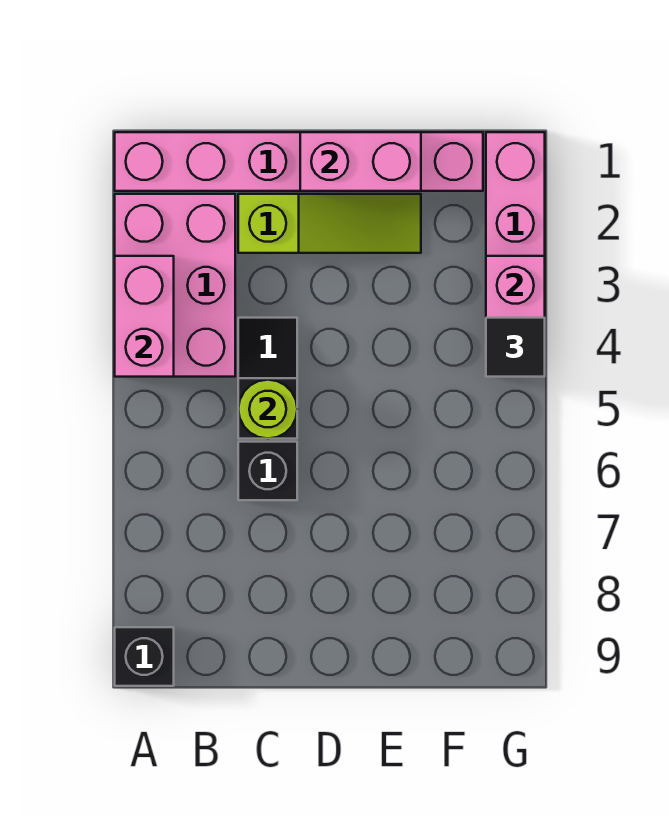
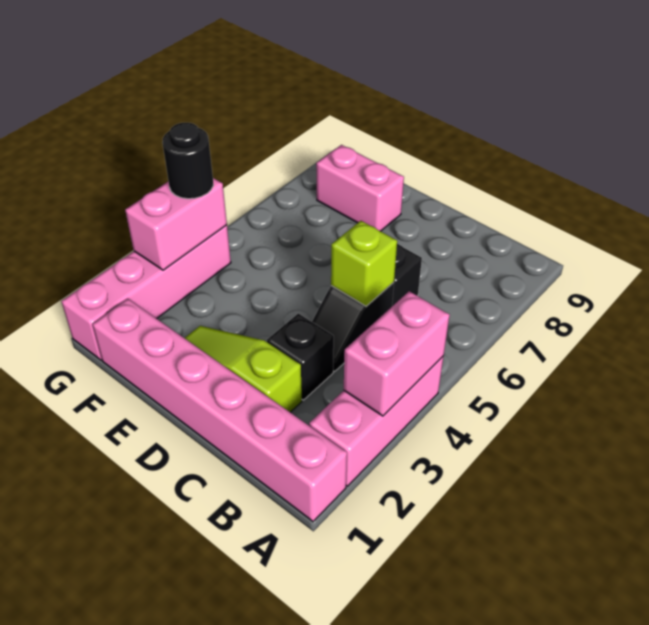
pink 2x3 brick [115,194,235,377] -> pink 1x3 brick [309,356,444,486]
black 1x1 brick [115,627,174,686] -> black 1x1 brick moved to [267,313,334,400]
lime 1x1 round brick [238,380,297,439] -> lime 1x1 brick [331,221,397,306]
pink 1x2 brick [300,132,421,191] -> pink 1x2 brick moved to [316,145,404,231]
black 1x1 tile [486,318,545,377] -> black 1x1 round brick [162,123,213,199]

